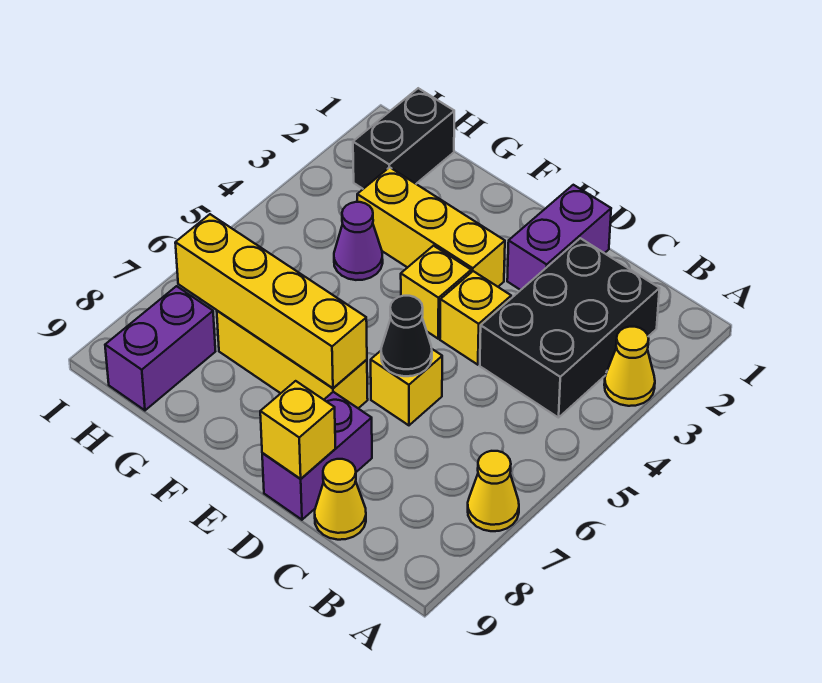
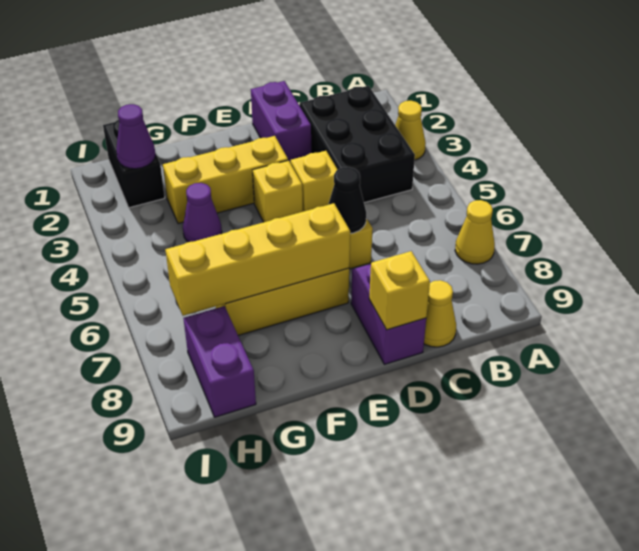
none -> purple 1x1 cone [116,104,156,169]

